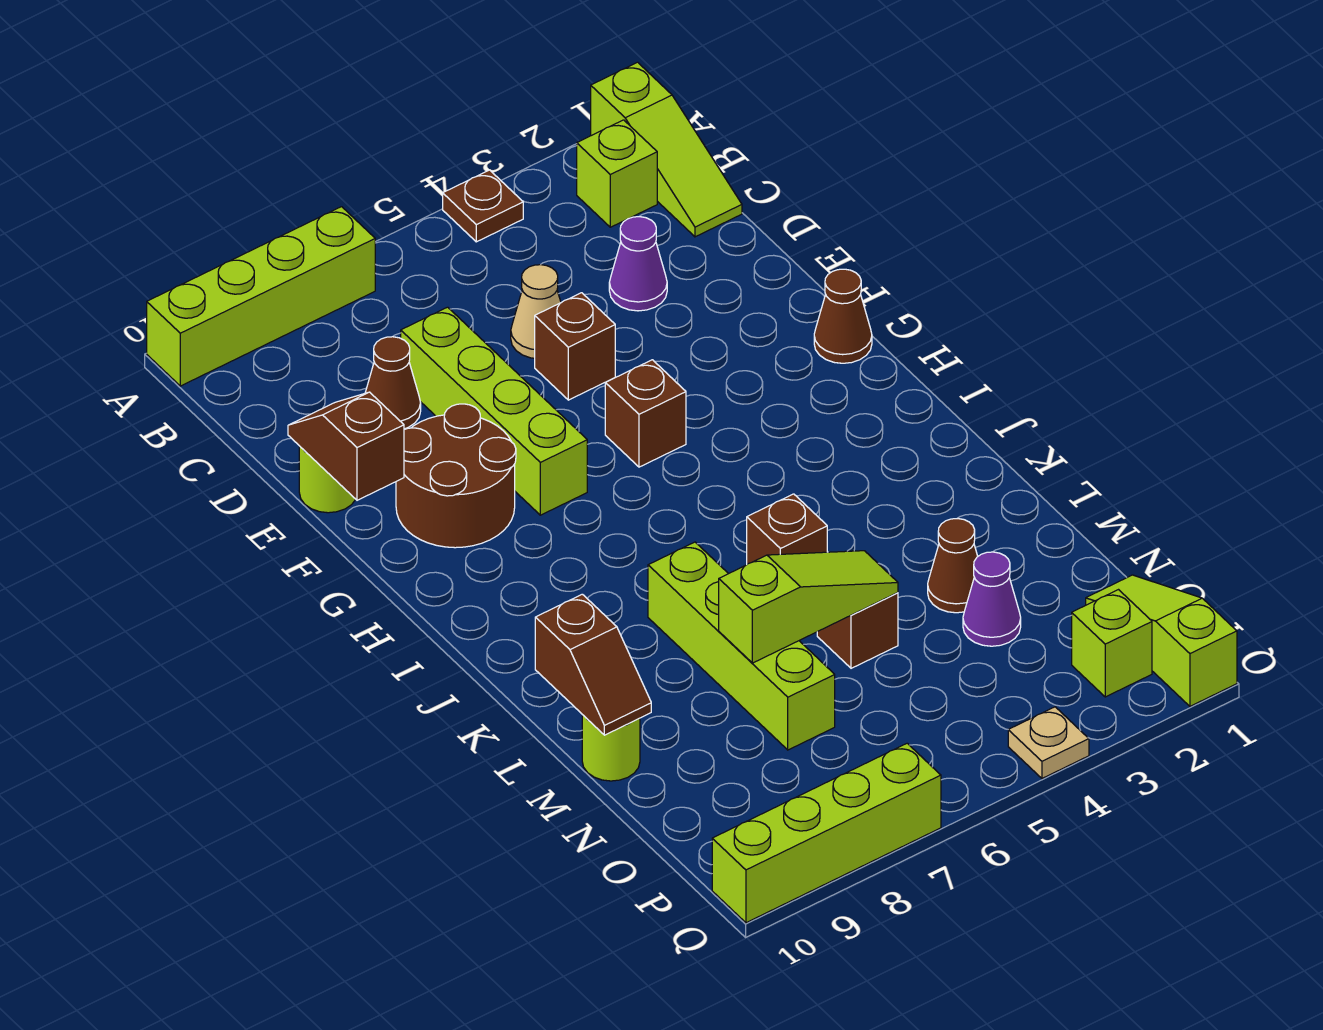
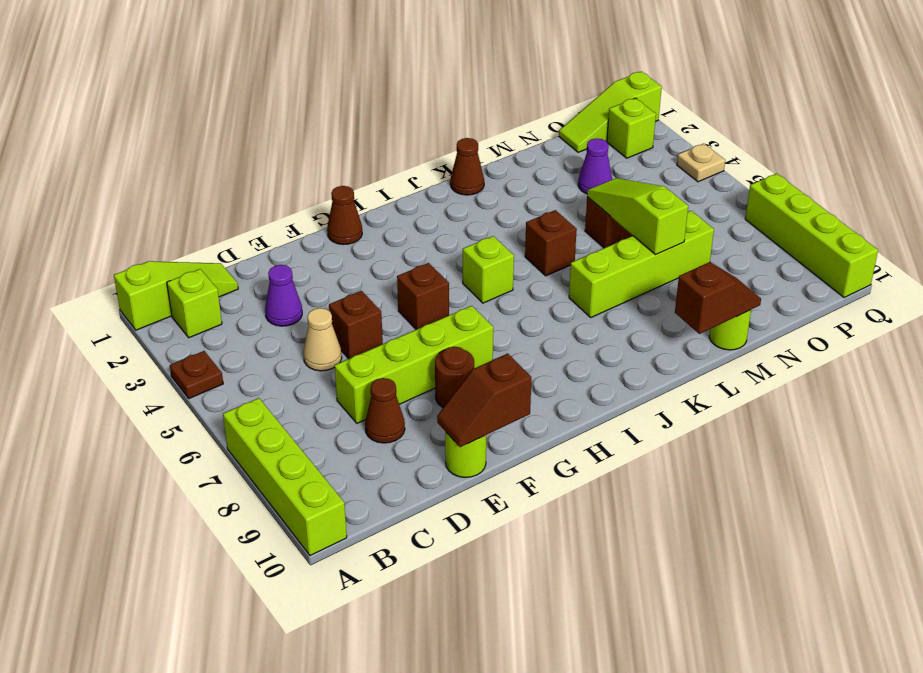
brown 2x2 round brick [396,404,516,548] -> brown 1x1 round brick [435,347,474,408]
none -> lime 1x1 brick [463,236,514,303]
brown 1x1 cone [928,518,978,613] -> brown 1x1 cone moved to [450,138,484,195]

